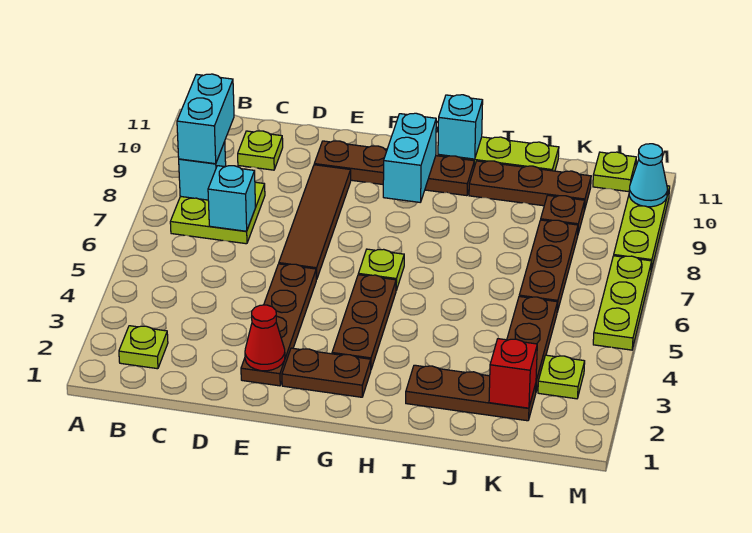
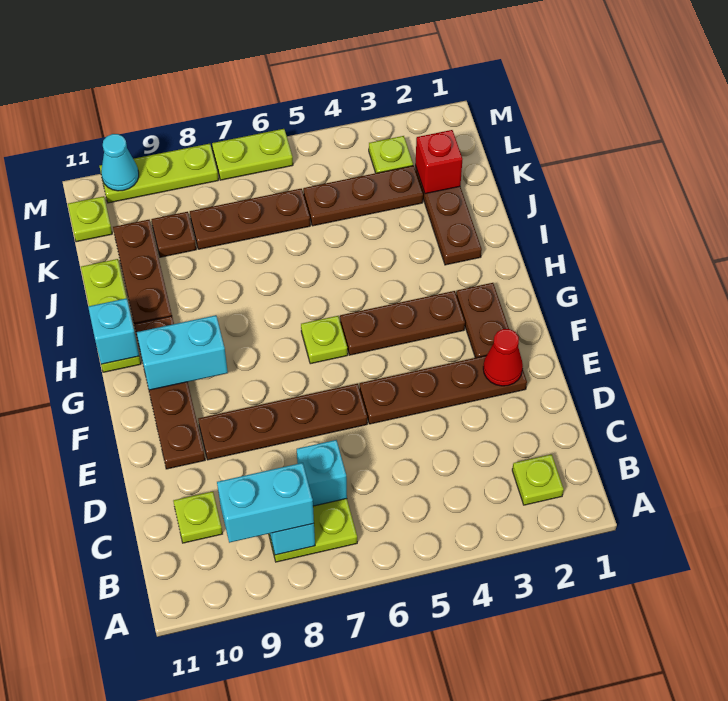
brown 1x4 tile [279,165,351,279] -> brown 1x4 plate [198,384,367,460]
lime 1x3 plate [593,256,652,350] -> lime 1x2 plate [212,129,293,180]

